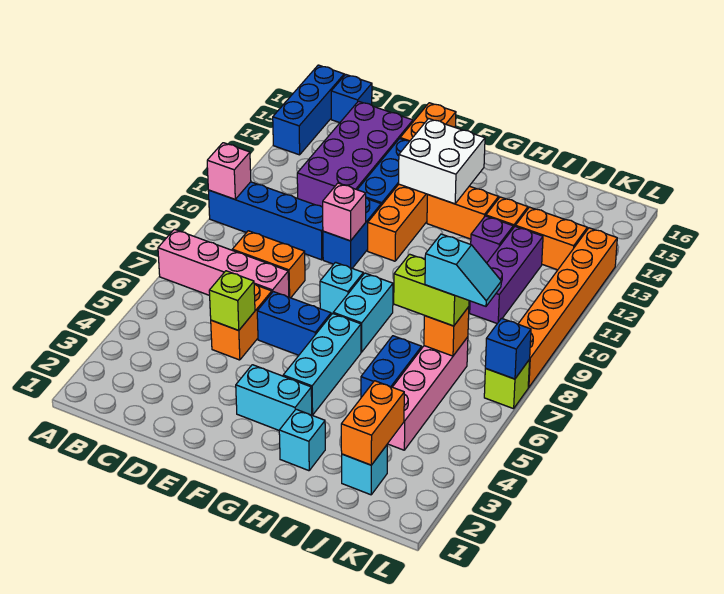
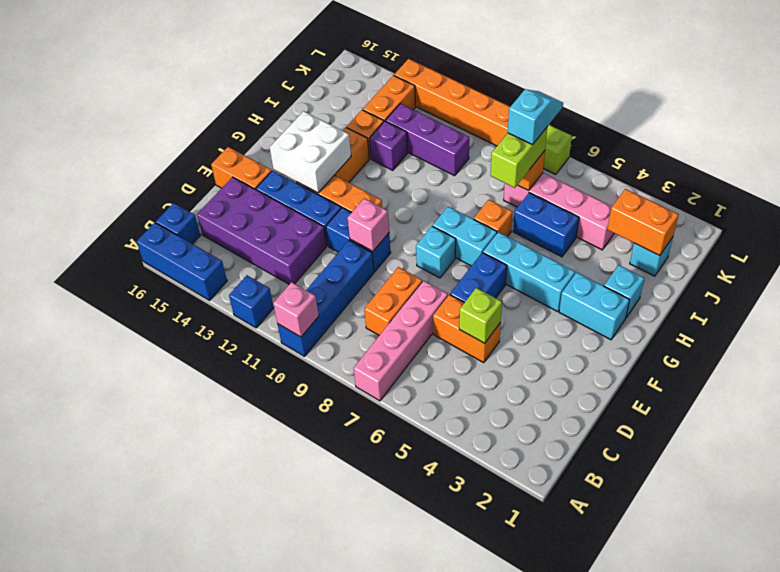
cyan 1x2 brick [236,365,312,430] -> cyan 1x2 brick turned to [559,272,630,340]
none -> orange 1x1 brick [474,200,513,237]
blue 1x1 brick [485,318,531,379] -> blue 1x1 brick moved to [229,275,274,328]

